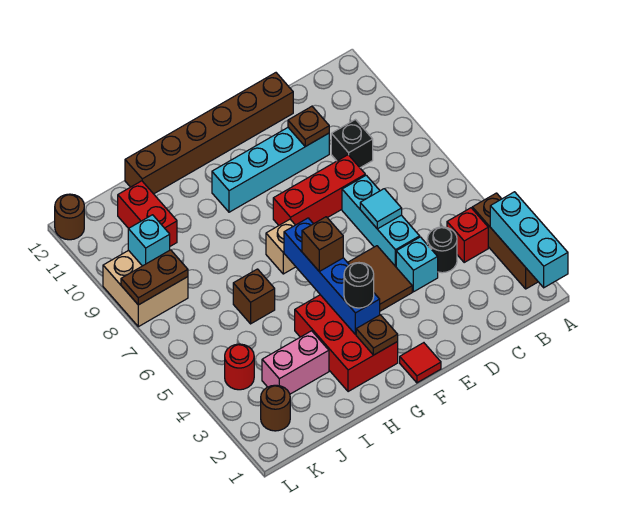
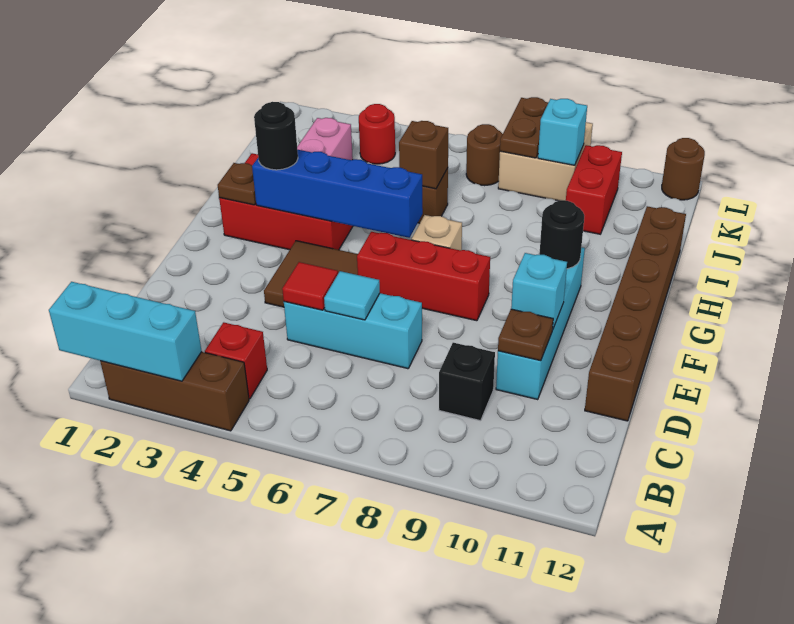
black 1x1 round brick [427,227,457,273] -> black 1x1 round brick moved to [539,200,584,269]
cyan 1x1 brick [396,237,438,292] -> cyan 1x1 brick moved to [511,253,567,330]
red 1x3 brick [273,155,365,225] -> red 1x3 brick turned to [357,232,490,321]
red 1x1 tile [400,343,441,383] -> red 1x1 tile moved to [282,262,338,310]
brown 1x1 brick [302,217,343,272] -> brown 1x1 brick moved to [399,121,448,189]
red 1x2 brick [118,181,177,246] -> red 1x2 brick turned to [566,145,622,234]
brown 1x1 round brick [261,385,290,431] -> brown 1x1 round brick moved to [466,124,503,186]

